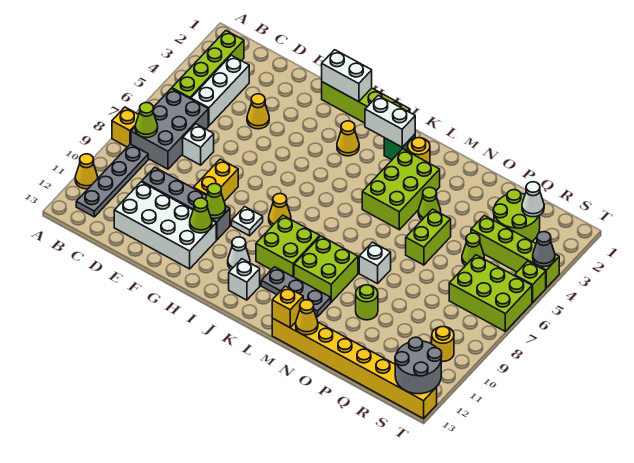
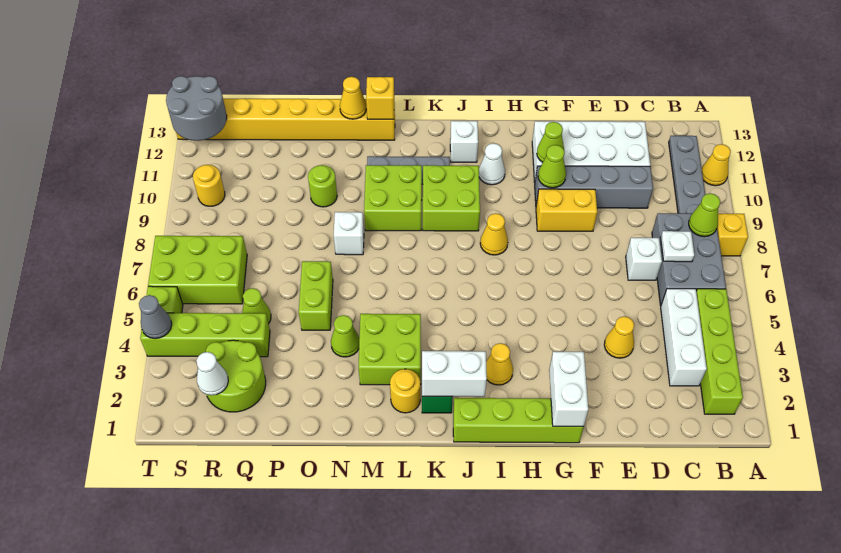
yellow 1x2 brick [193,159,238,201] -> yellow 1x2 brick turned to [536,189,597,231]
white 1x2 brick [322,50,372,102] -> white 1x2 brick turned to [549,352,588,427]
white 1x1 plate [232,207,263,236] -> white 1x1 plate moved to [661,231,694,262]
lime 2x3 brick [362,149,440,230] -> lime 2x2 brick [358,314,421,385]

